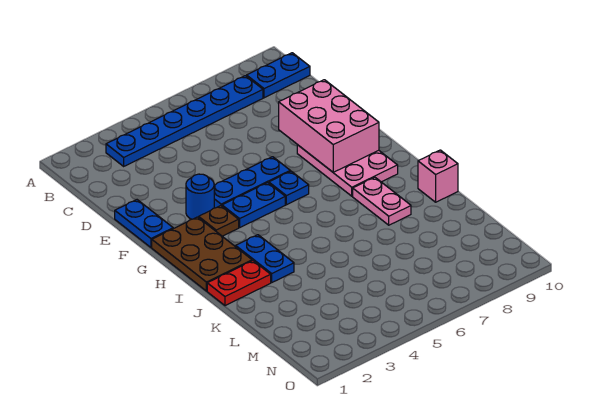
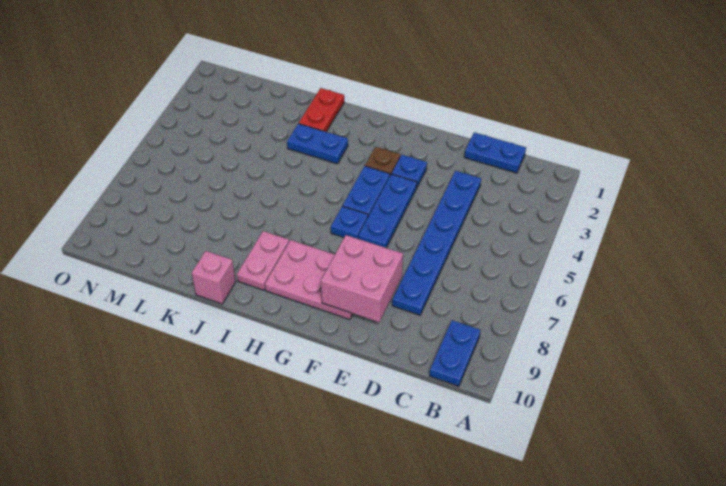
blue 1x6 plate [106,76,263,166] -> blue 1x6 plate moved to [392,171,481,315]
blue 1x2 plate [115,200,173,247] -> blue 1x2 plate moved to [464,132,526,173]
pink 2x3 brick [279,80,379,172] -> pink 2x2 brick [321,235,403,322]
blue 1x1 round brick [186,174,214,219] -> blue 1x1 plate [392,155,427,187]
brown 2x3 plate [152,217,252,291] -> none
pink 1x2 plate [353,177,411,225] -> pink 1x2 plate turned to [237,231,289,290]

